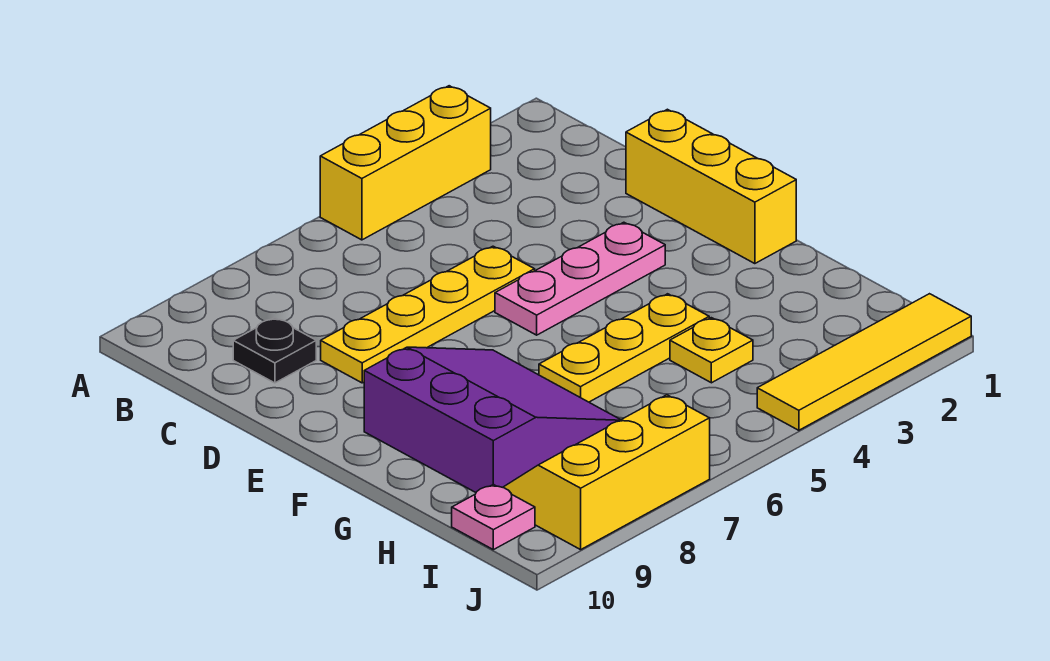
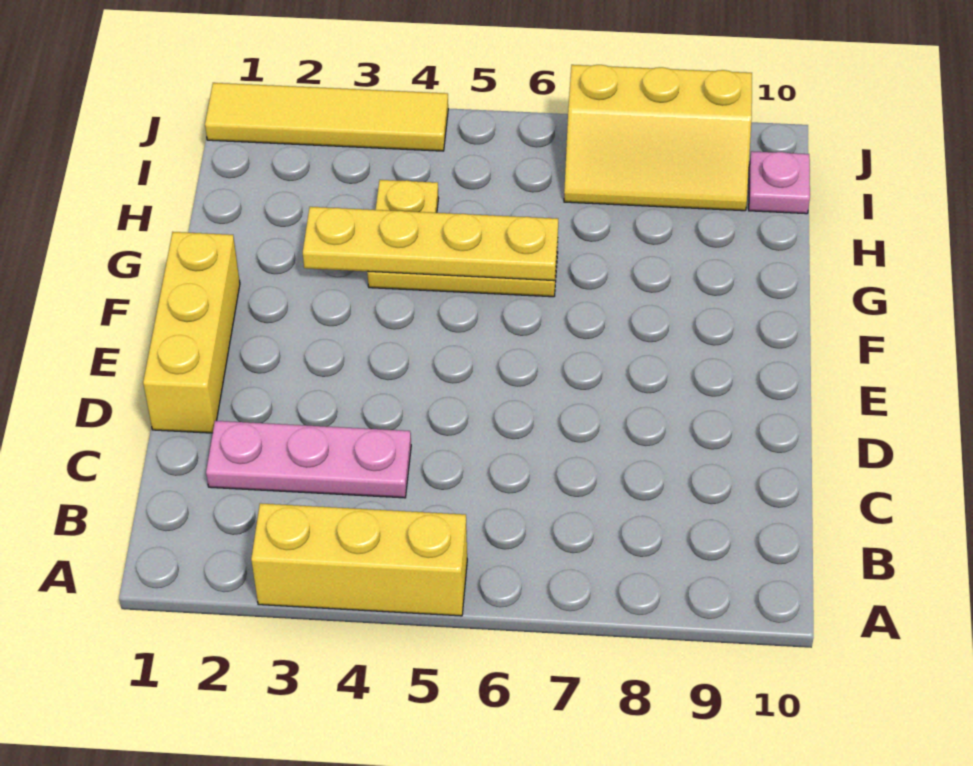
black 1x1 plate [233,318,316,383] -> none
yellow 1x4 plate [321,246,535,383] -> yellow 1x4 plate moved to [303,207,558,281]
pink 1x3 plate [495,222,665,335] -> pink 1x3 plate moved to [206,421,411,498]
purple 3x3 slope [364,347,620,492] -> none

